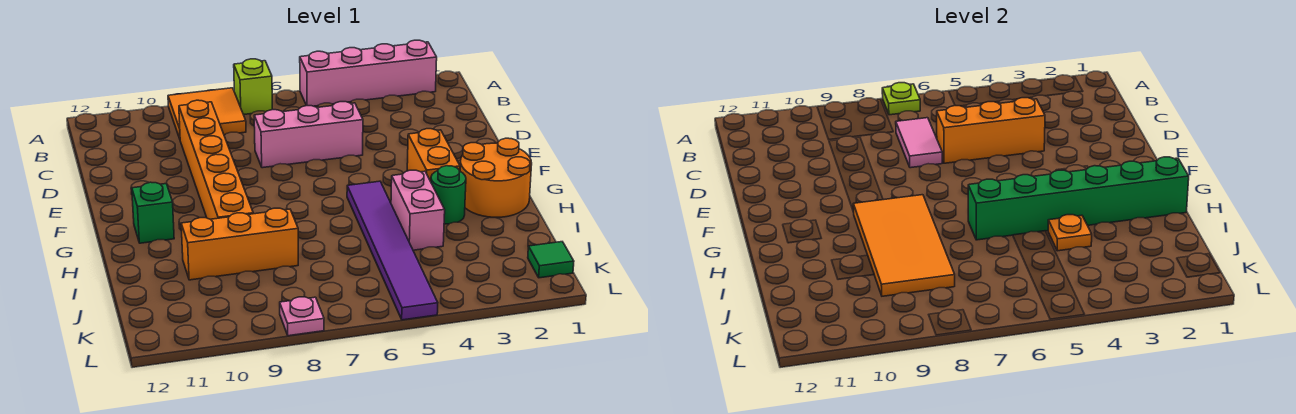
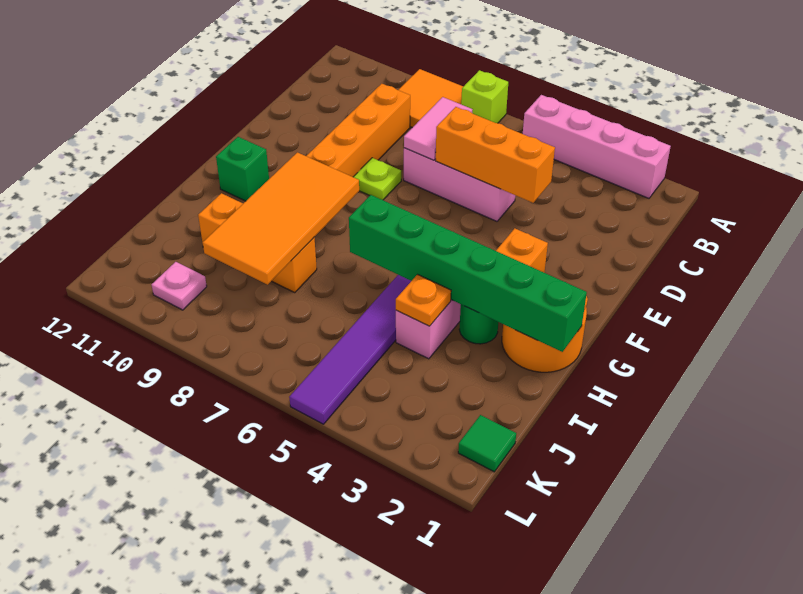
lime 1x1 plate [882,83,920,115] -> lime 1x1 plate moved to [354,158,401,200]
pink 1x1 plate [280,297,324,336] -> pink 1x1 plate moved to [152,262,207,310]

